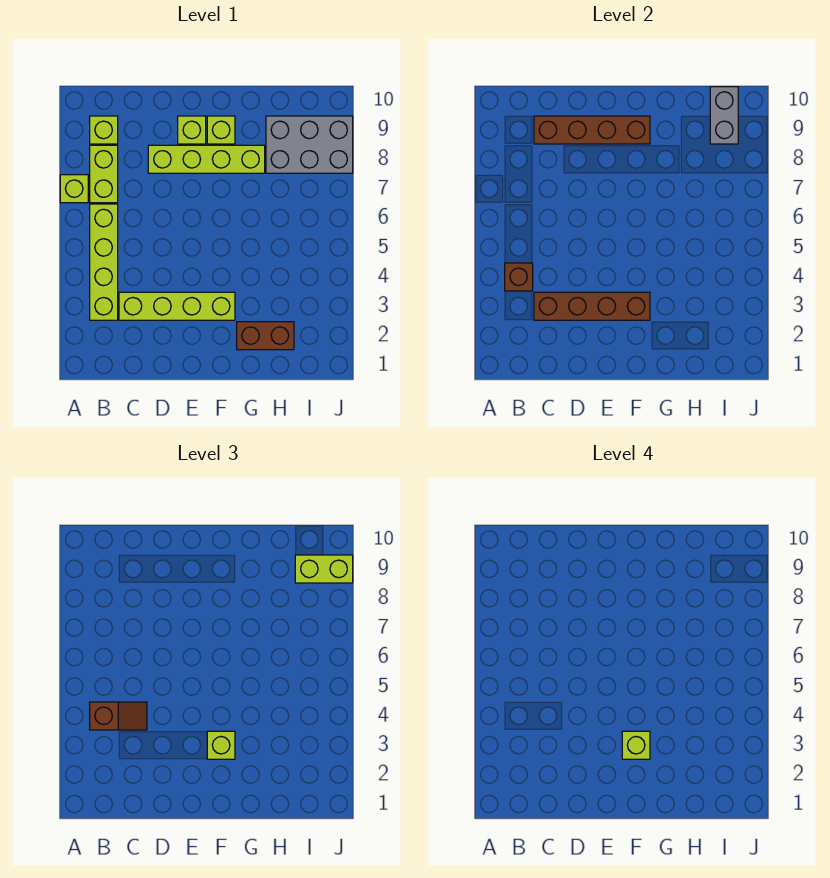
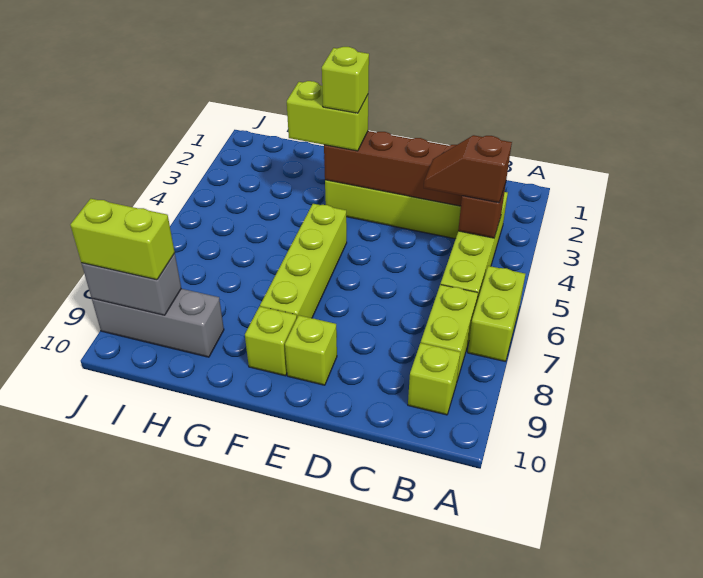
lime 1x1 brick [60,175,88,203] -> lime 1x2 brick [468,266,525,362]
brown 1x4 brick [534,116,650,144] -> none
lime 1x4 brick [148,145,265,173] -> lime 1x4 brick turned to [260,204,347,318]
lime 1x1 brick [207,731,235,759] -> lime 1x2 brick [287,81,368,151]
brown 1x2 brick [237,322,294,350] -> none
grey 2x3 brick [266,116,353,173] -> grey 1x3 brick [92,289,224,357]
grey 1x2 brick [710,87,738,144] -> grey 1x2 brick turned to [81,253,181,315]

